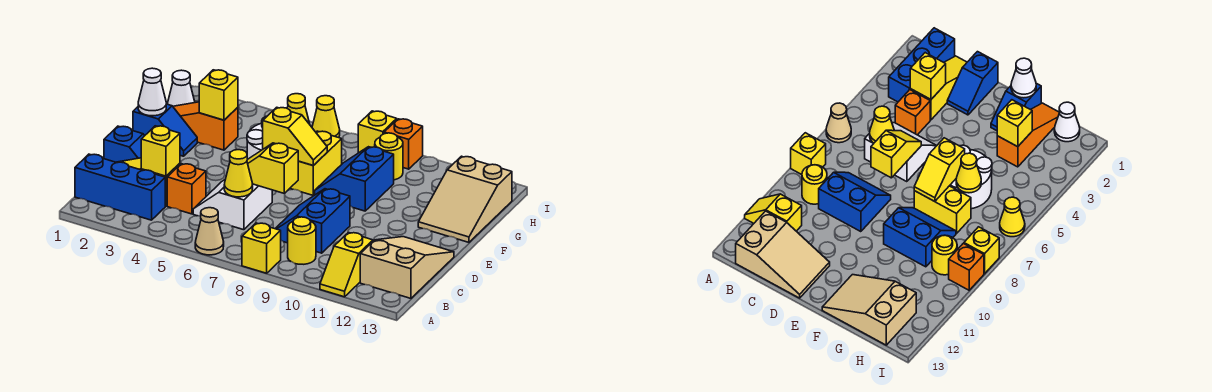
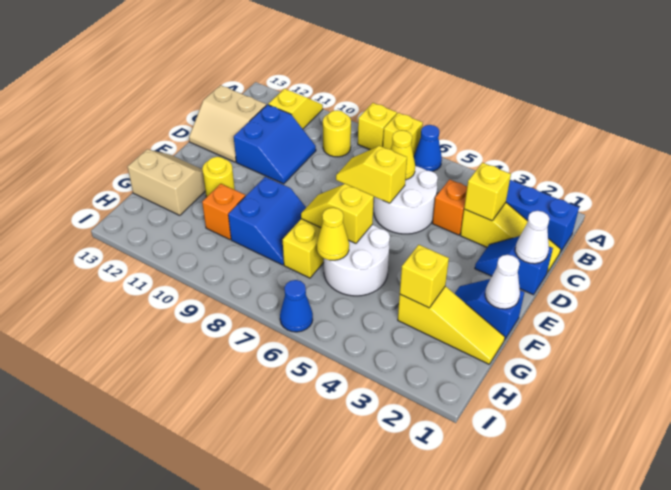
tan 1x1 cone [195,208,224,255] -> blue 1x1 cone [414,125,442,171]
tan 2x3 slope [360,237,454,298] -> tan 2x2 slope [189,85,266,162]
white 2x2 slope [193,180,272,230] -> white 2x2 round brick [374,166,438,234]
blue 2x2 slope [275,189,350,253] -> blue 2x2 slope moved to [234,105,316,184]
yellow 1x2 slope [247,143,298,194] -> yellow 1x2 slope turned to [336,146,407,203]
tan 2x3 slope [418,156,512,242] -> tan 2x2 slope [128,149,205,215]
orange 1x3 slope [173,102,238,150] -> yellow 1x3 slope [398,286,505,364]
white 1x1 cone [167,70,195,106] -> white 1x1 cone moved to [515,211,549,264]
yellow 1x1 round brick [375,133,403,180] -> yellow 1x1 round brick moved to [202,157,235,197]
yellow 1x1 cone [312,96,340,138] -> blue 1x1 cone [280,280,313,332]
yellow 1x1 brick [358,111,397,153] -> yellow 1x1 brick moved to [383,113,423,156]
orange 1x1 brick [384,119,423,169] -> orange 1x1 brick moved to [202,184,245,240]

